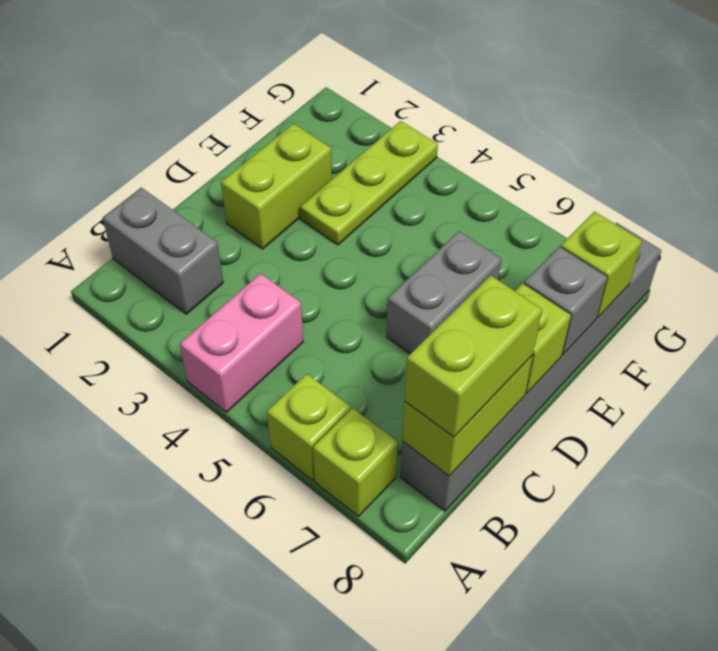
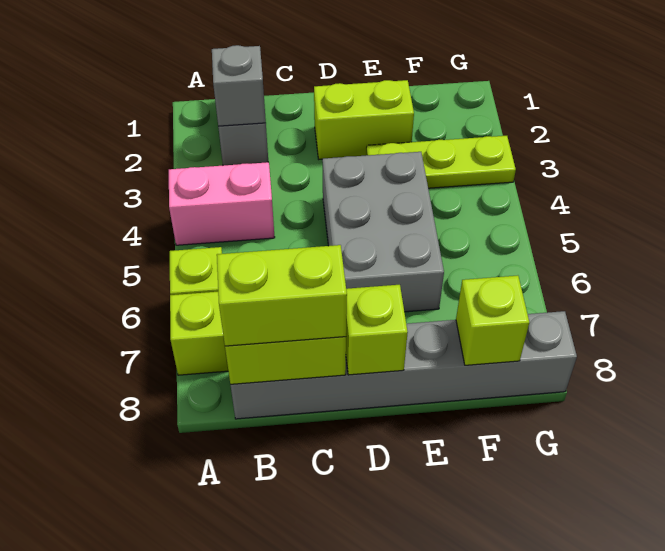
grey 1x2 brick [386,231,501,354] -> grey 2x3 brick [322,152,444,312]
grey 1x1 brick [524,247,607,355] -> grey 1x1 brick moved to [212,45,266,126]

